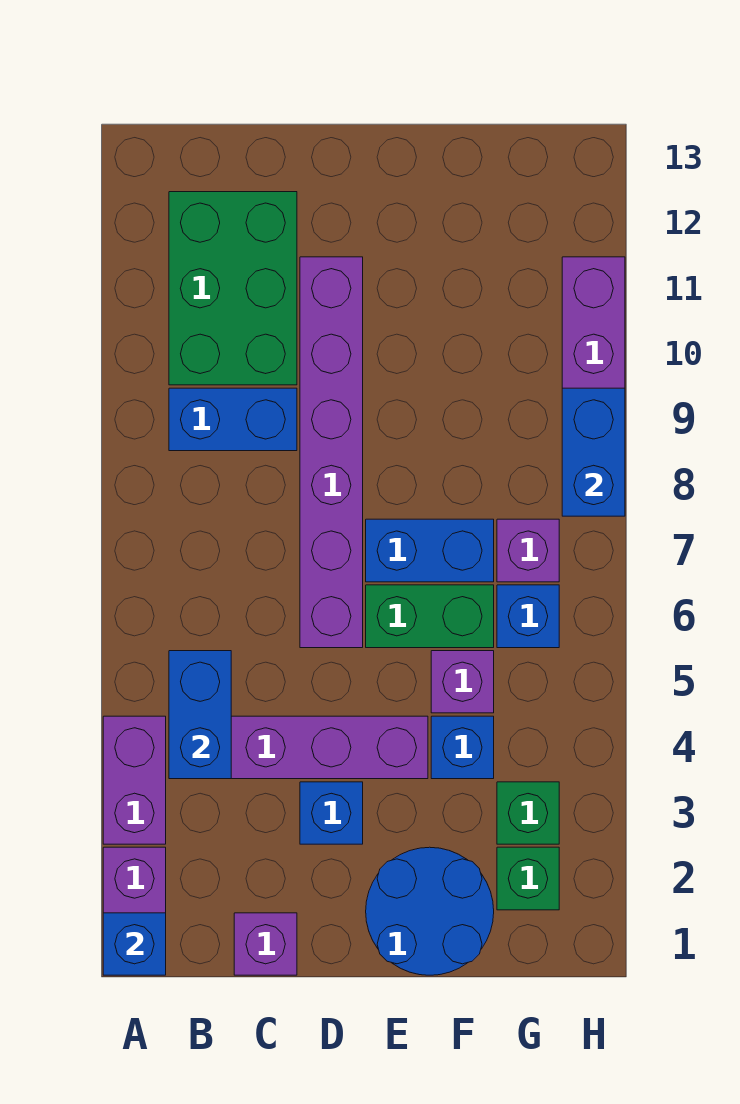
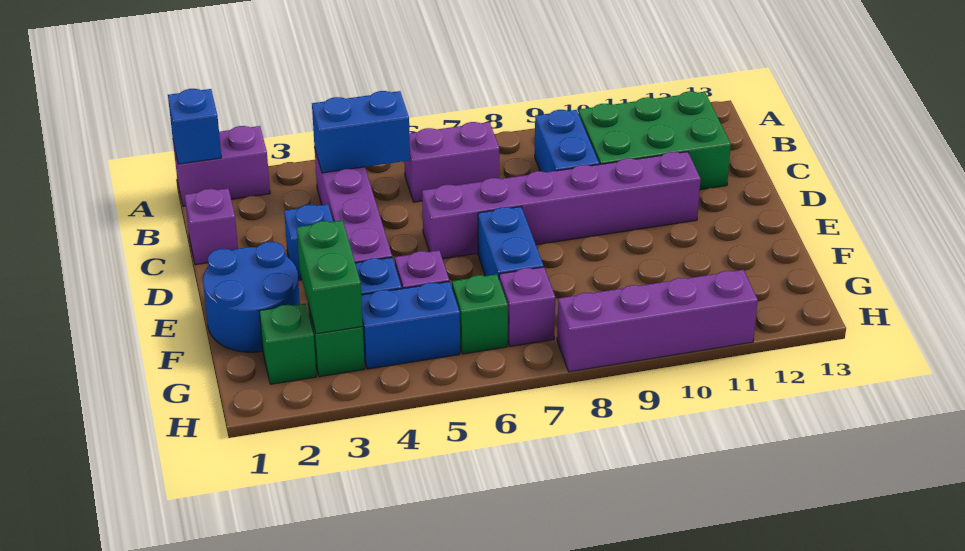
purple 1x2 brick [103,716,166,844] -> purple 1x2 brick moved to [404,122,499,202]
green 1x2 brick [366,585,494,648] -> green 1x2 brick moved to [297,220,363,334]
blue 1x1 brick [497,585,559,648] -> green 1x1 brick [452,274,508,354]
blue 1x2 brick [562,388,625,516] -> blue 1x2 brick moved to [361,281,460,369]

